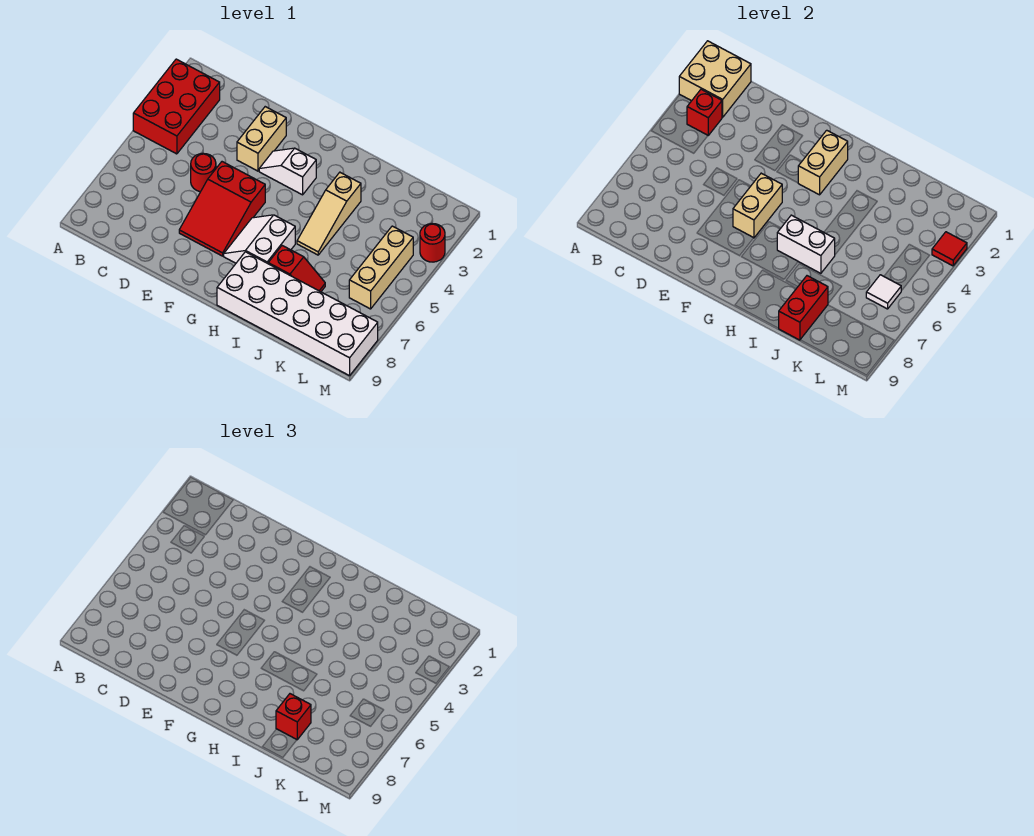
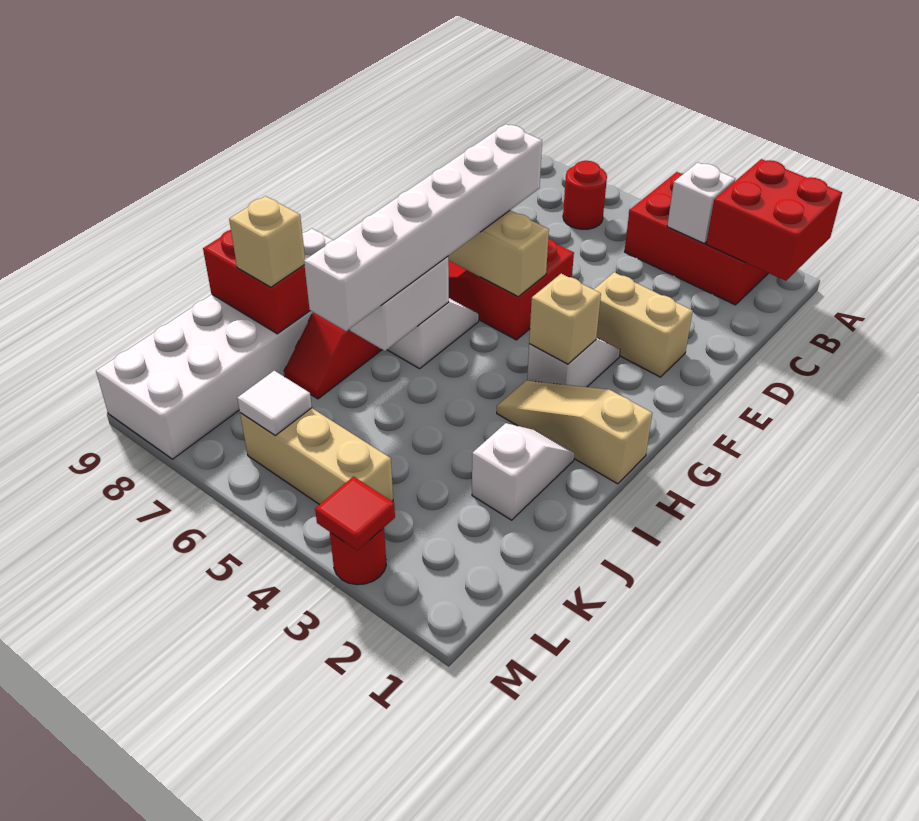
tan 2x2 brick [679,41,751,117] -> red 2x2 brick [706,159,842,281]
red 1x1 brick [687,89,722,135] -> white 1x1 brick [667,162,735,243]
red 1x1 round brick [191,153,216,192] -> red 1x1 round brick moved to [563,161,607,229]
none -> white 1x6 brick [304,124,542,331]
tan 1x2 brick [798,130,848,195] -> tan 1x1 brick [529,274,601,364]
none -> white 1x2 slope [472,423,574,520]
tan 1x3 slope [297,172,361,255] -> tan 1x3 slope moved to [497,381,652,484]
red 1x1 brick [276,694,311,740] -> tan 1x1 brick [229,196,305,287]

